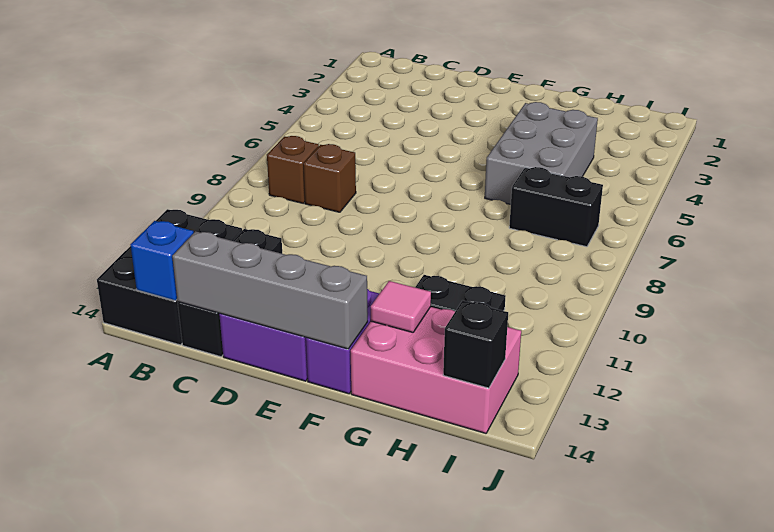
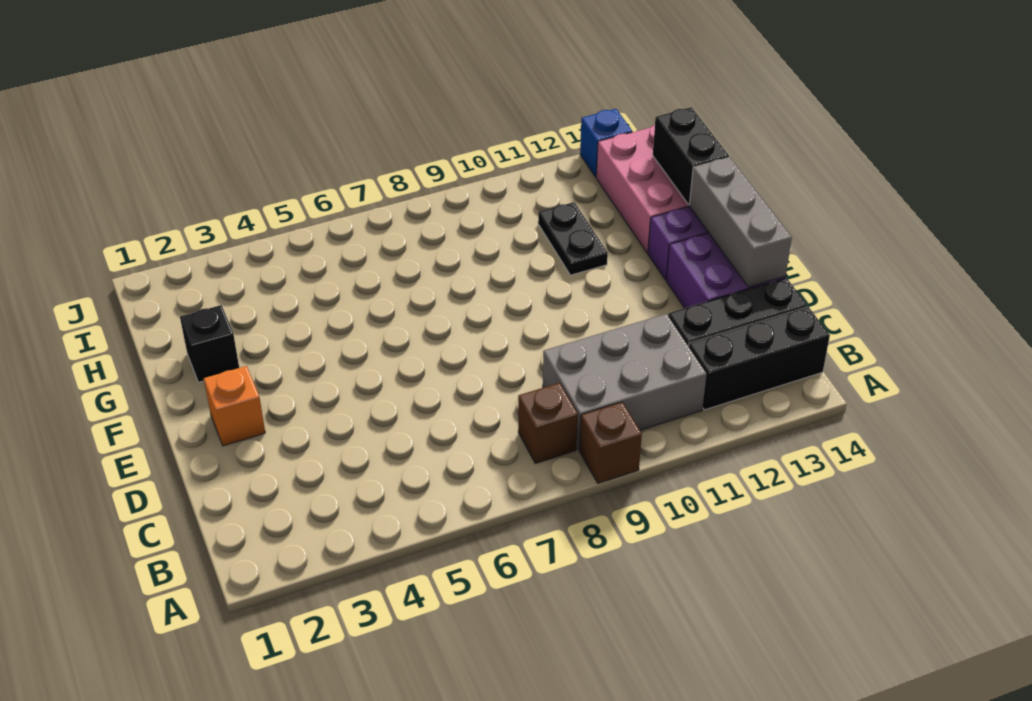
black 2x3 brick [97,209,242,345] -> black 1x3 brick [689,307,830,410]
blue 1x1 brick [131,221,194,301] -> blue 1x1 brick moved to [580,109,632,177]
brown 1x1 brick [303,144,356,212] -> brown 1x1 brick moved to [579,402,642,483]
grey 1x4 brick [172,231,368,349] -> grey 1x3 brick [689,157,792,287]
none -> orange 1x1 brick [204,366,265,446]
grey 2x3 brick [485,102,598,204] -> grey 2x3 brick moved to [543,314,707,450]
pink 1x1 tile [371,281,431,332] -> none
black 1x2 brick [509,167,603,247] -> black 1x2 brick moved to [653,107,729,205]
black 1x1 brick [443,300,508,388] -> black 1x1 brick moved to [180,305,239,382]

